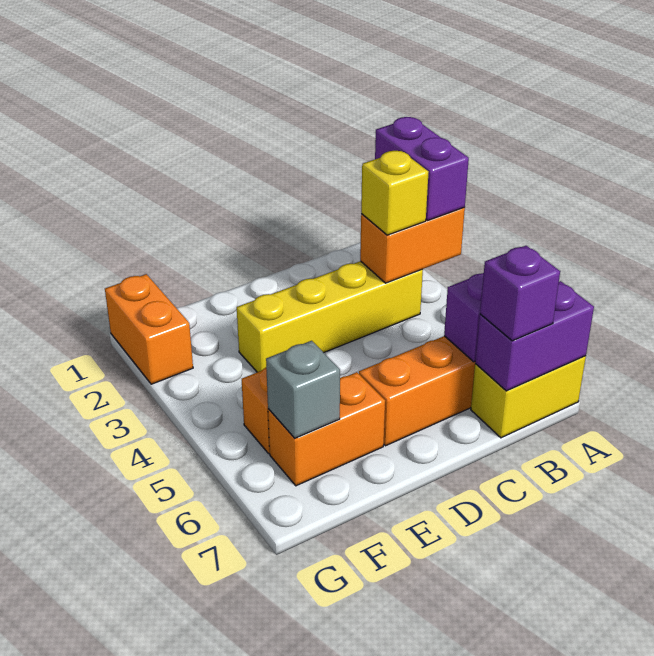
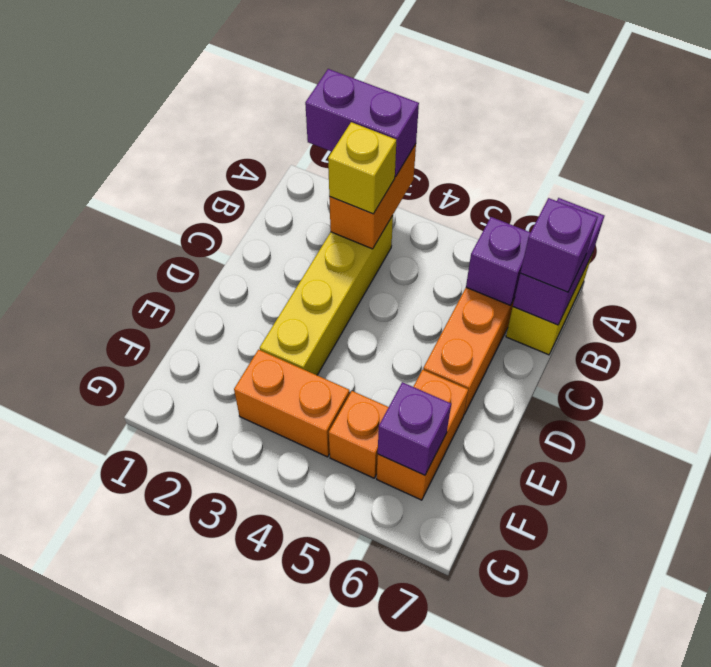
grey 1x1 brick [266,341,340,438] -> purple 1x1 brick [378,382,451,475]
orange 1x2 brick [105,274,193,384] -> orange 1x2 brick moved to [234,350,350,457]

